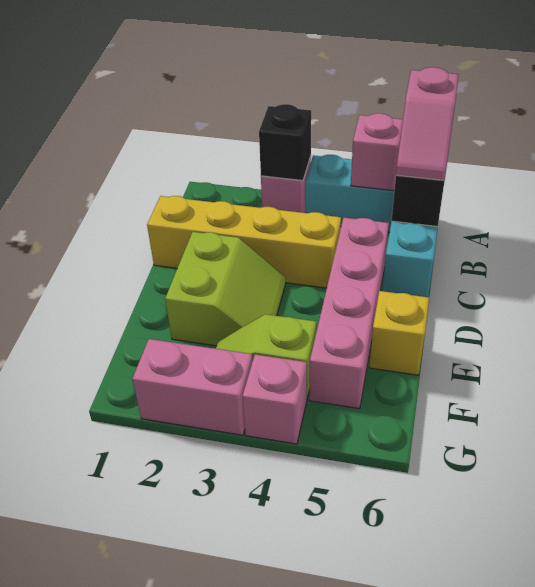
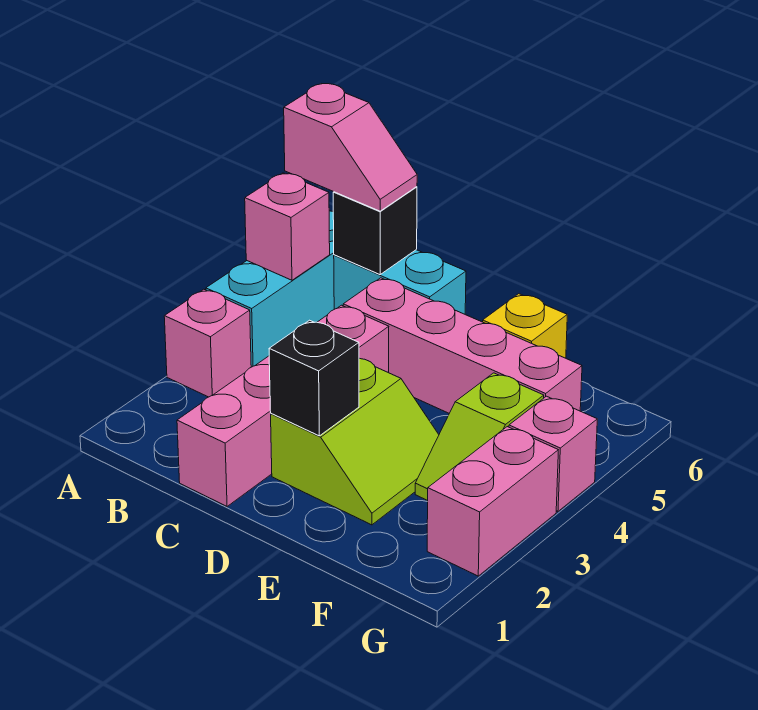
black 1x1 brick [259,104,311,181] -> black 1x1 brick moved to [269,320,359,436]
yellow 1x4 brick [147,196,341,288] -> pink 1x4 brick [177,305,389,506]
lime 2x2 slope [165,232,286,346] -> lime 2x2 slope turned to [271,358,439,525]

